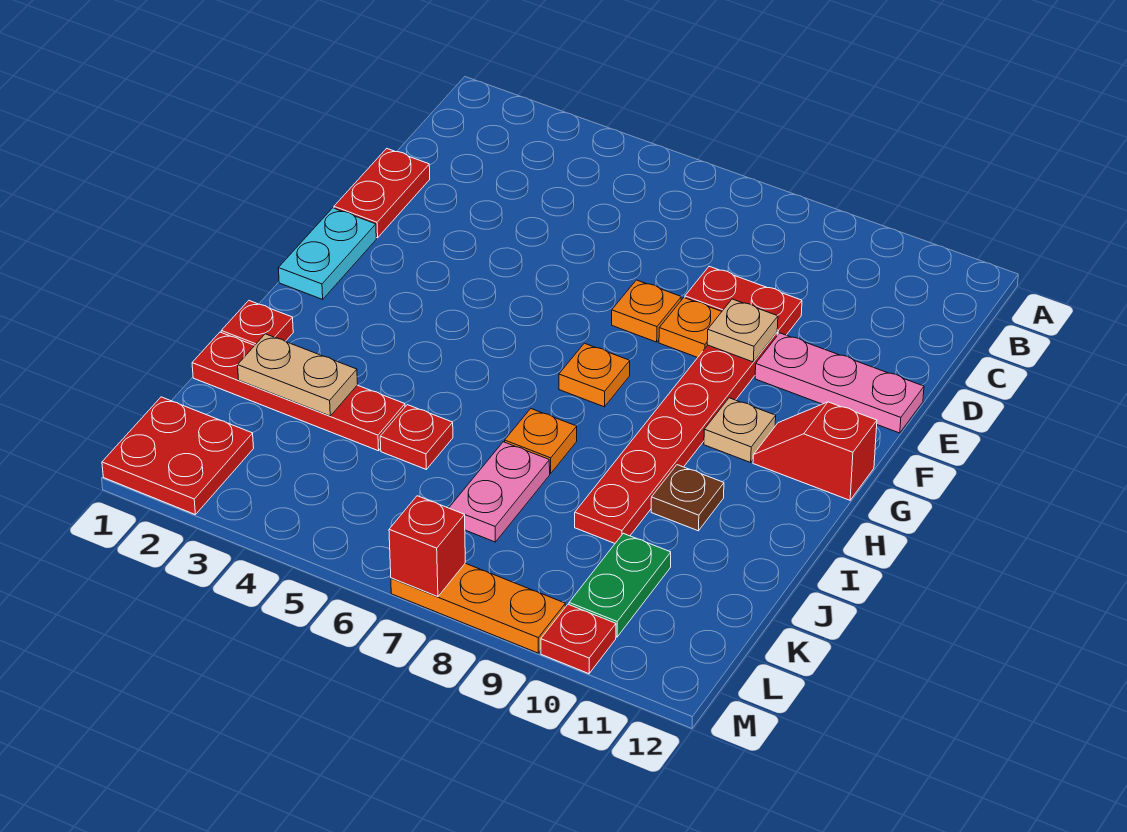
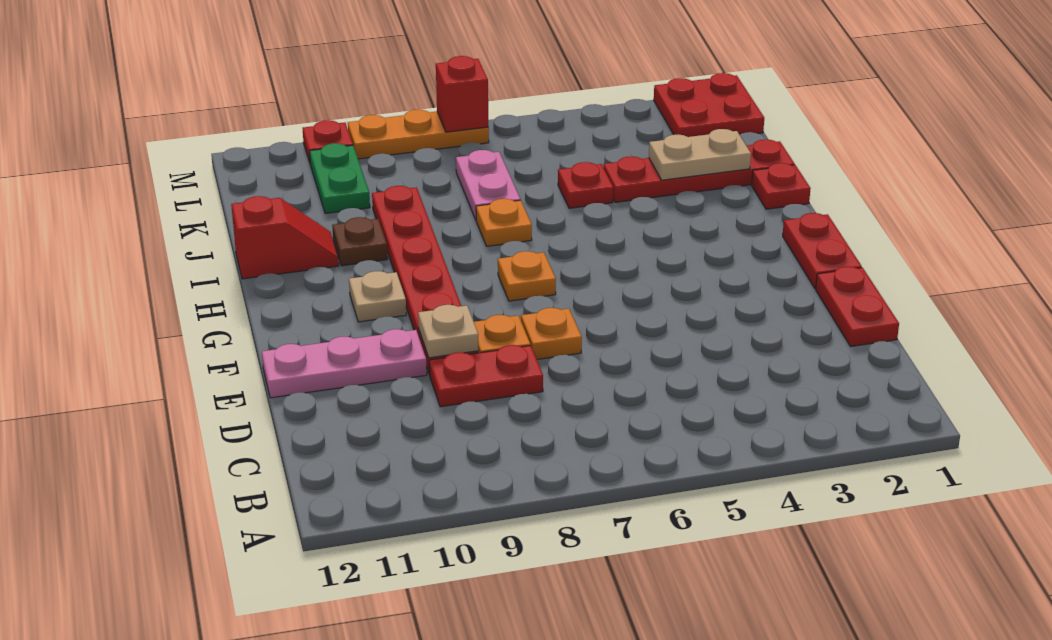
cyan 1x2 plate [278,208,376,299] -> red 1x2 plate [783,213,862,289]
red 1x2 slope [753,402,877,500] -> red 1x2 slope moved to [231,196,339,279]

